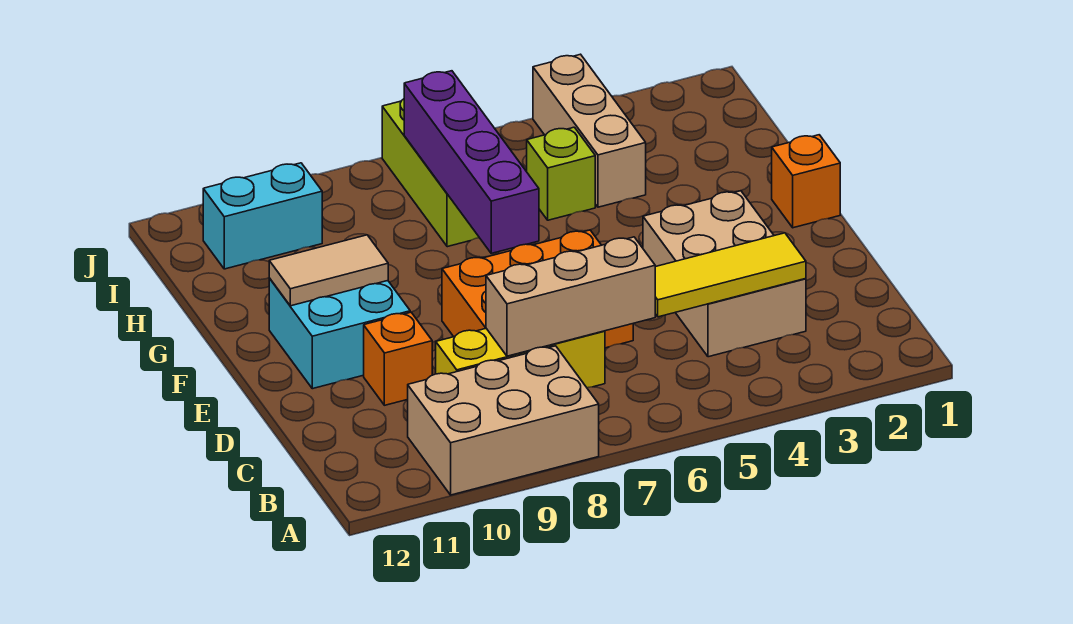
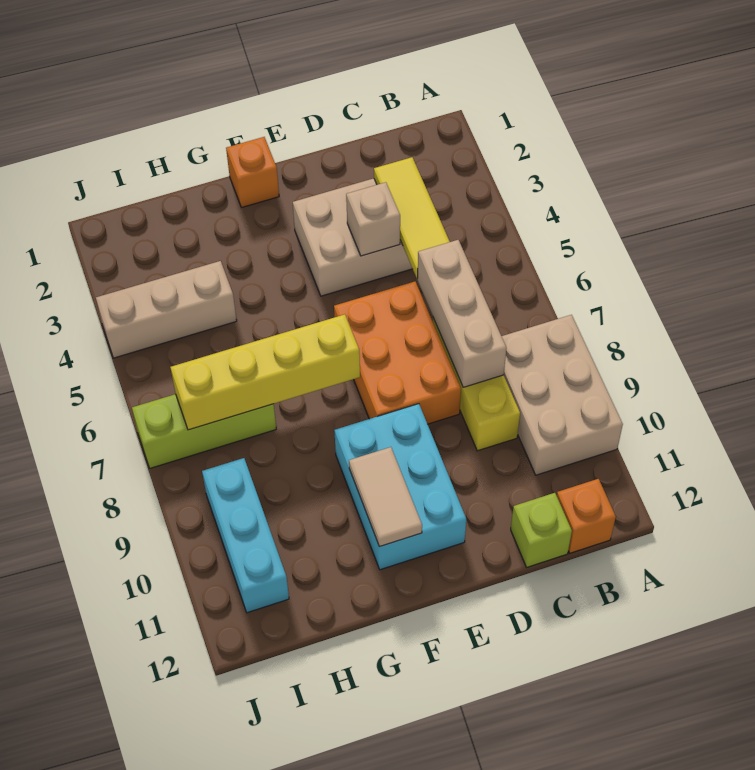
none -> tan 1x1 brick [346,182,400,256]
orange 1x1 brick [364,312,432,405] -> orange 1x1 brick moved to [557,479,616,553]
cyan 2x2 brick [269,278,410,389] -> cyan 2x3 brick [334,404,466,570]
purple 1x4 brick [404,71,539,253] -> yellow 1x4 brick [170,314,360,430]
lime 1x1 brick [527,127,595,220] -> lime 1x1 brick moved to [511,493,572,567]
cyan 1x2 brick [203,163,322,269] -> cyan 1x3 brick [202,458,289,613]

